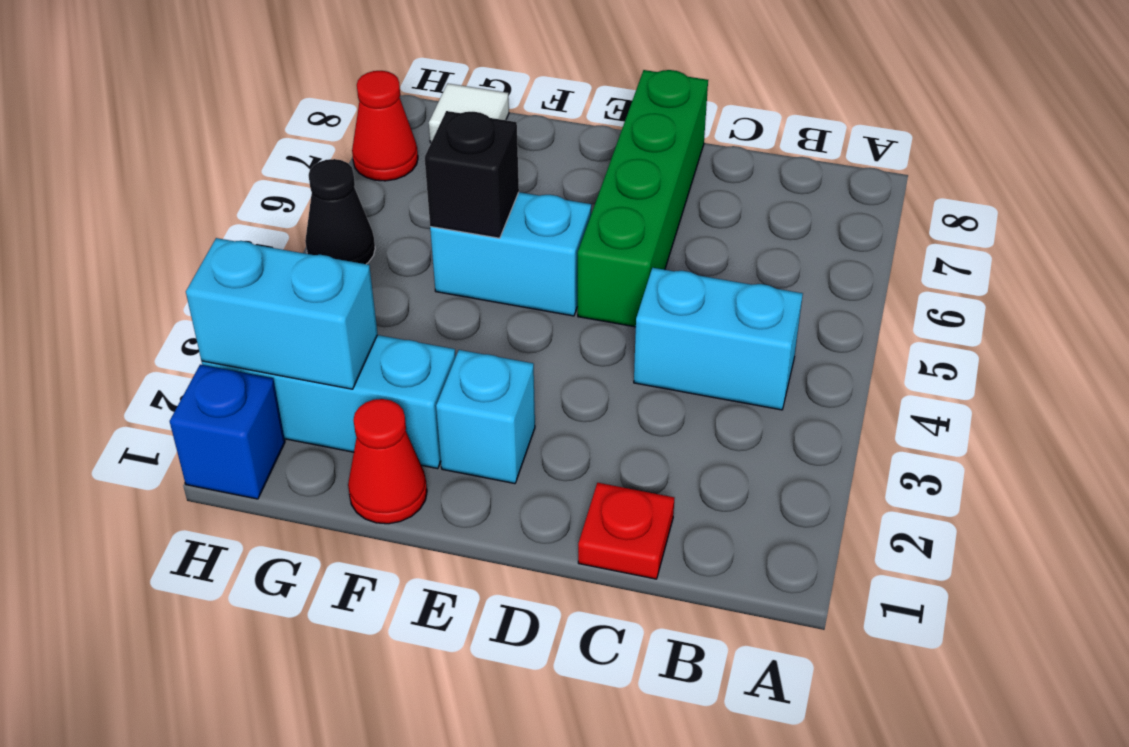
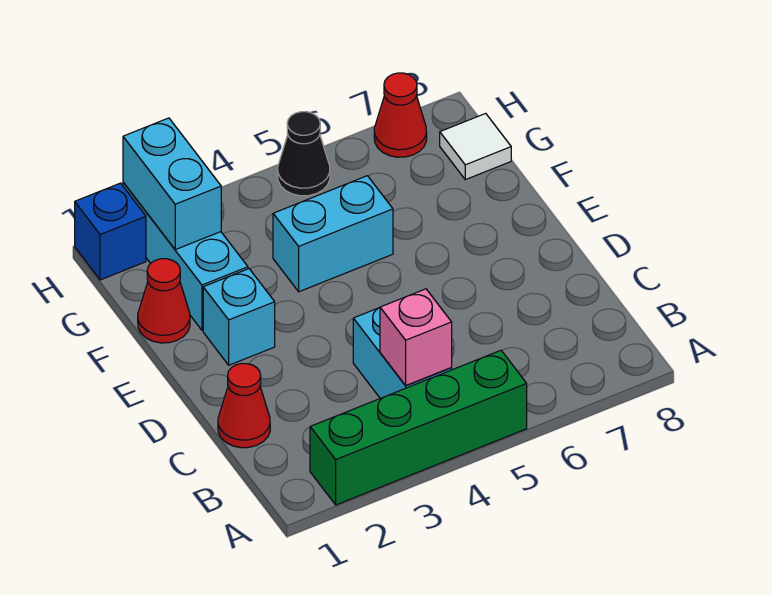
none -> pink 1x1 brick [380,289,452,386]
red 1x1 plate [578,483,674,579] -> red 1x1 cone [218,363,270,448]
green 1x4 brick [578,70,708,327] -> green 1x4 brick moved to [310,350,527,505]
cyan 1x2 brick [430,192,591,316] -> cyan 1x2 brick turned to [273,176,393,292]
black 1x1 brick [425,111,519,238] -> none

